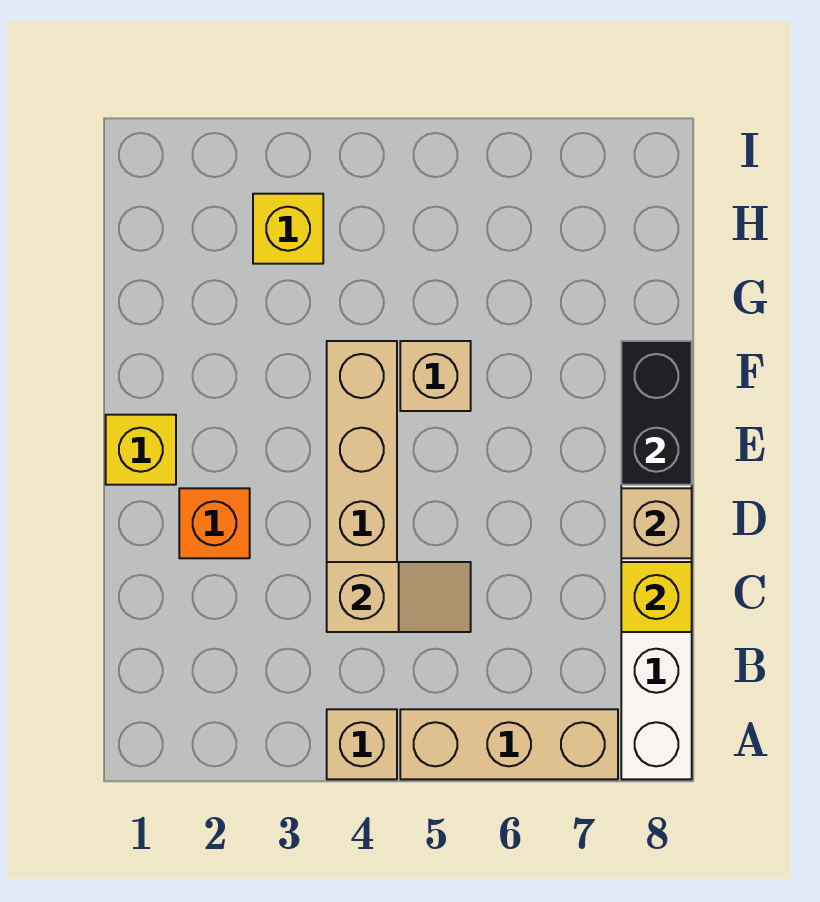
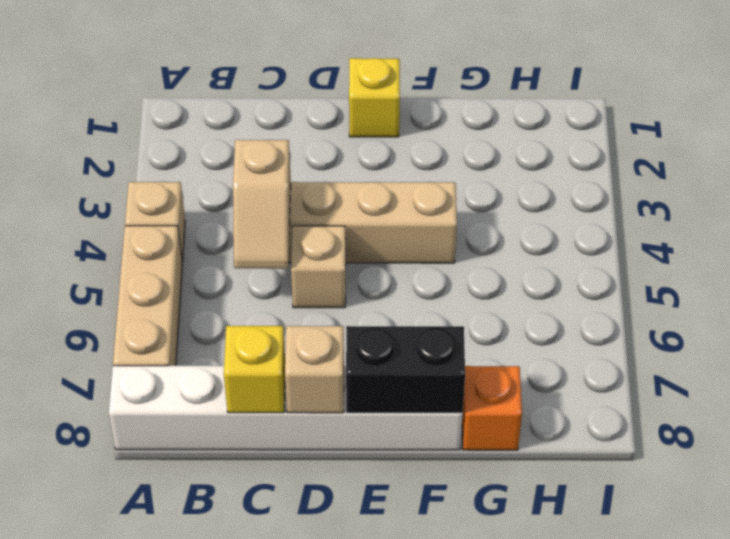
orange 1x1 brick [179,488,250,558] -> orange 1x1 brick moved to [462,366,522,450]
tan 1x1 brick [400,341,471,411] -> tan 1x1 brick moved to [291,226,346,308]
yellow 1x1 brick [253,194,323,264] -> none

